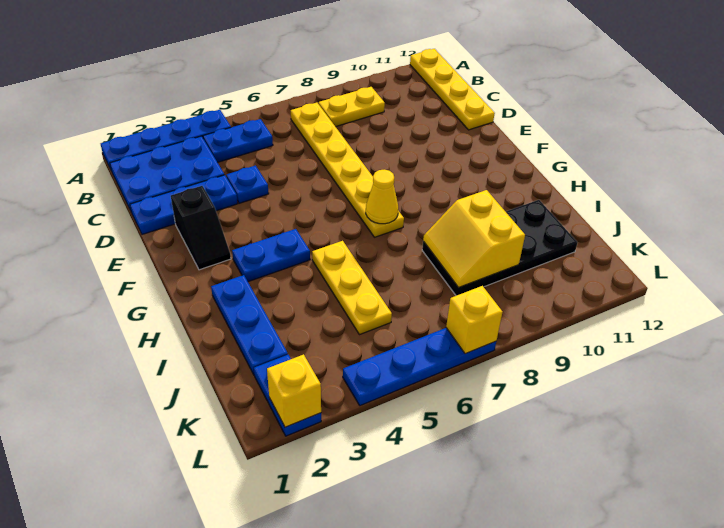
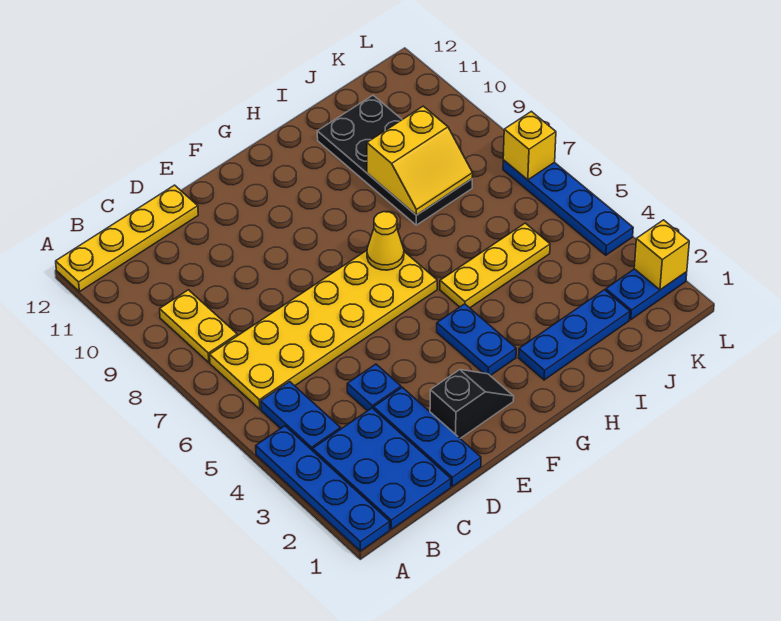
yellow 1x6 plate [291,103,404,237] -> yellow 2x6 plate [210,251,437,409]

